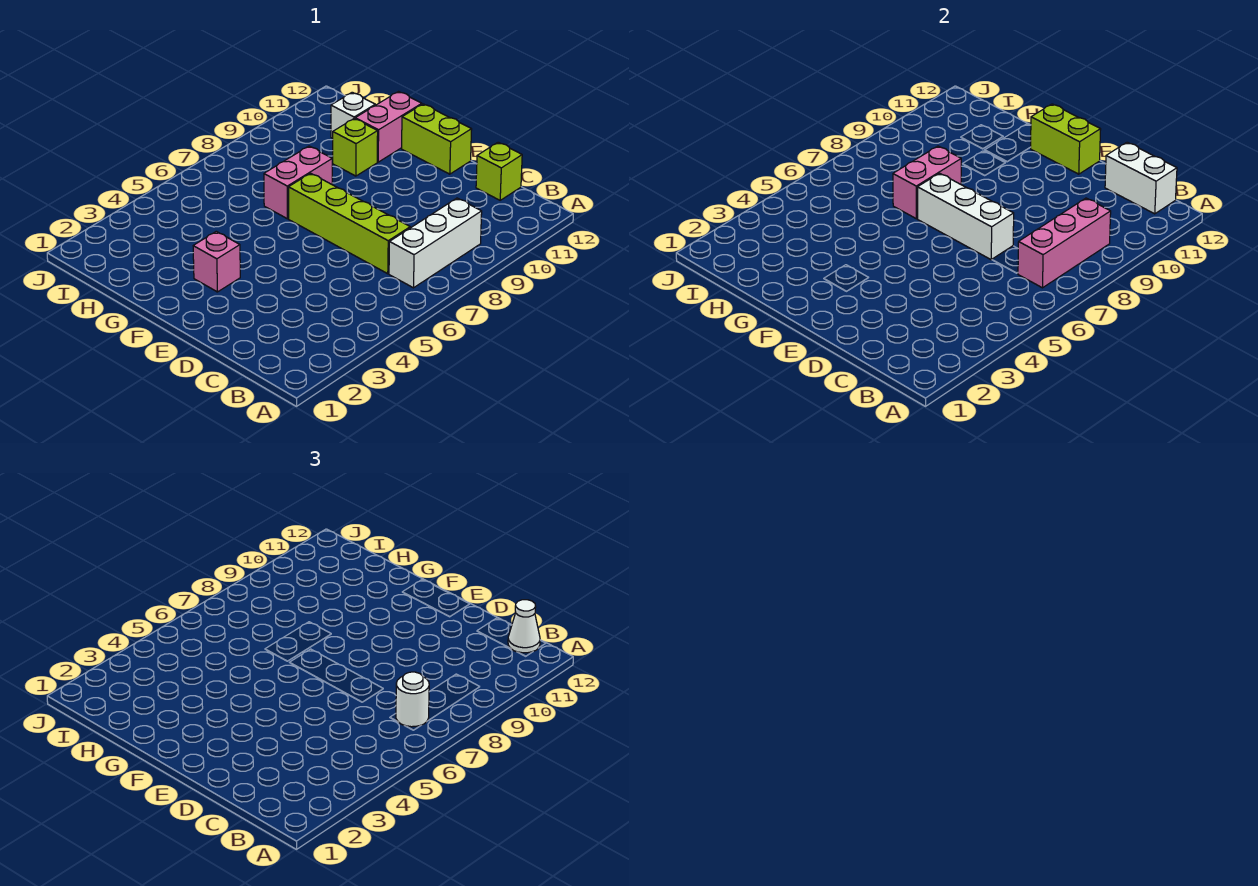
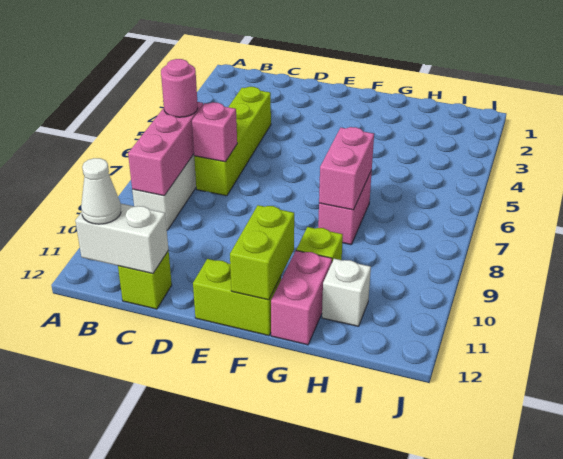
white 1x1 round brick [396,672,429,727] -> pink 1x1 round brick [161,59,198,117]
lime 1x4 brick [289,173,410,274] -> lime 1x4 brick turned to [194,87,271,196]
white 1x3 brick [918,173,1014,260] -> none
lime 1x2 brick [1031,104,1101,174] -> lime 1x2 brick turned to [230,205,294,300]
pink 1x1 brick [193,231,240,292] -> pink 1x1 brick moved to [192,102,237,162]

